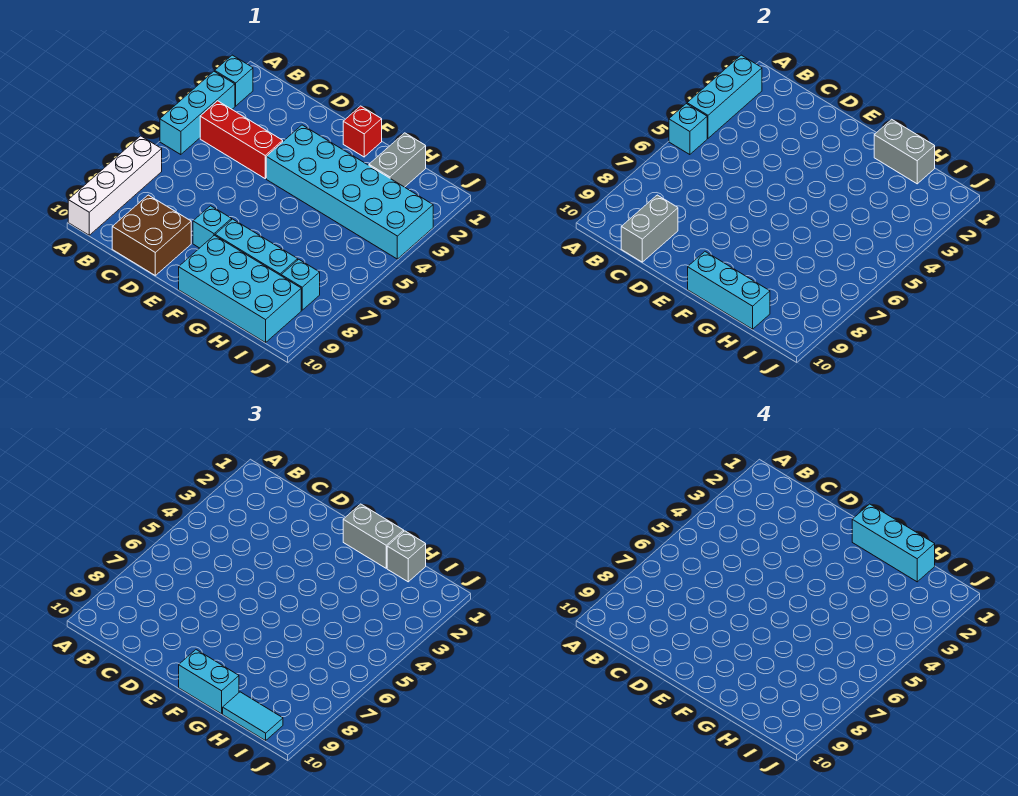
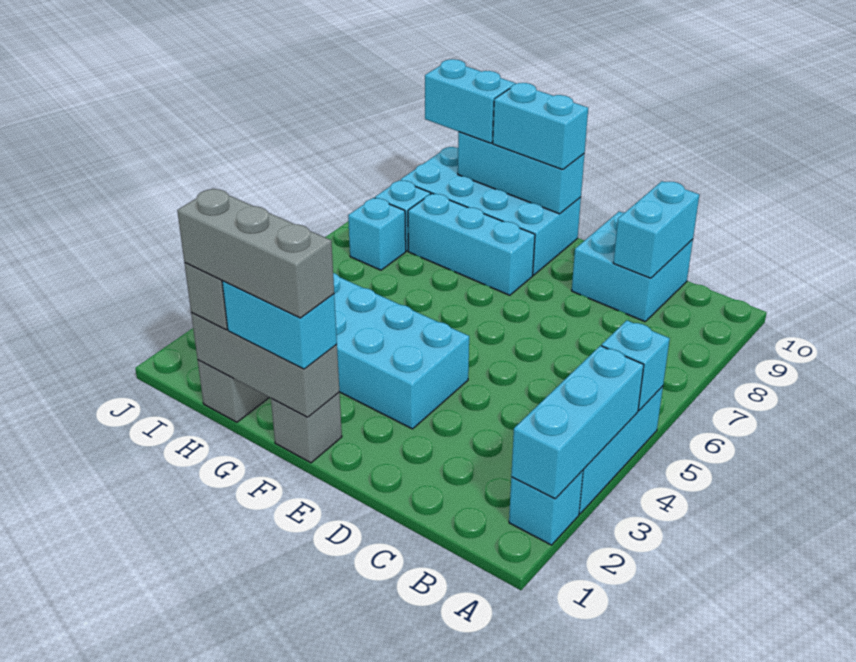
white 1x4 brick [68,136,162,235] -> none
red 1x3 brick [200,101,283,178] -> none
brown 2x2 brick [112,195,191,275] -> cyan 2x2 brick [572,212,693,322]
grey 1x2 brick [621,195,678,262] -> cyan 1x2 brick [613,181,699,278]
cyan 1x1 brick [193,206,232,248] -> cyan 1x1 brick moved to [348,198,406,270]
red 1x1 brick [343,106,382,157] -> grey 1x1 brick [271,392,342,463]
grey 1x2 brick [343,504,404,568] -> cyan 1x2 brick [222,281,337,369]
cyan 1x3 brick [852,504,935,582] -> grey 1x3 brick [177,189,334,318]
grey 1x2 brick [874,119,935,184] -> grey 1x3 brick [191,313,339,417]
cyan 1x2 tile [223,692,283,741] -> cyan 1x2 brick [425,59,516,143]

